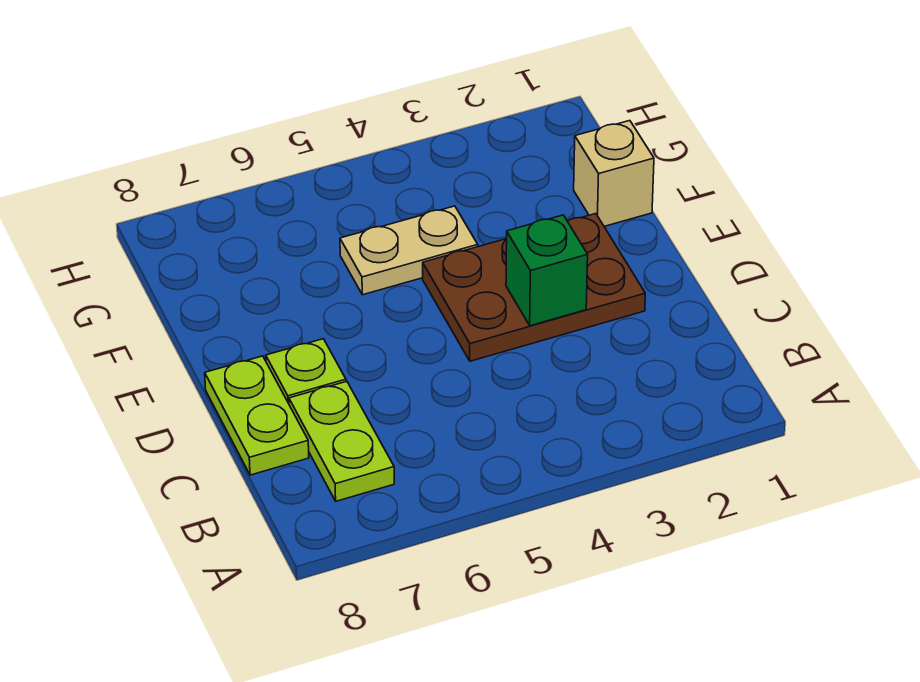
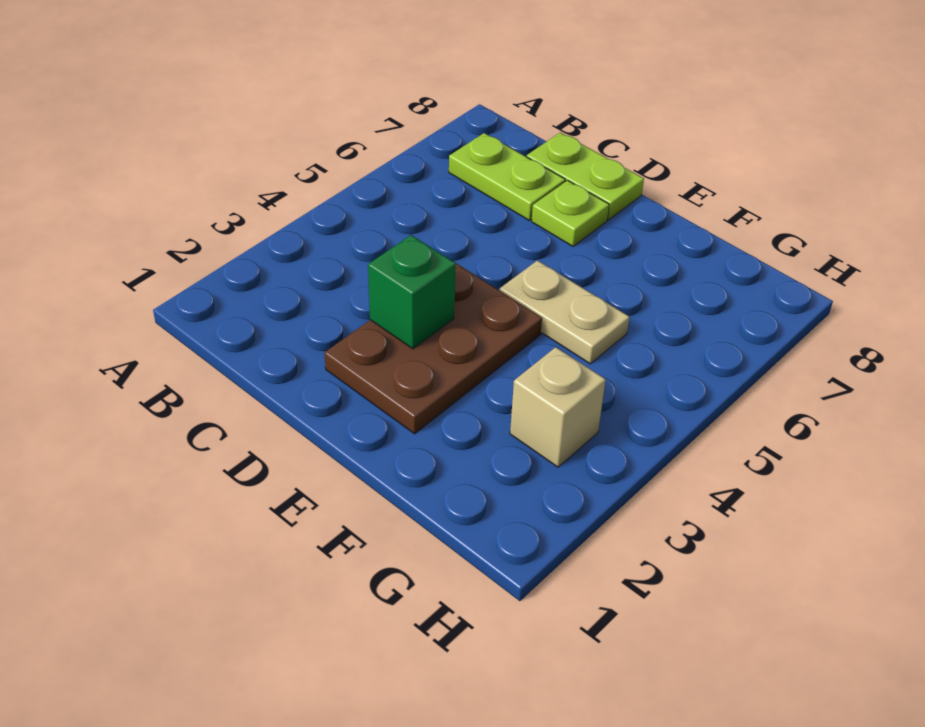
tan 1x1 brick [574,121,654,226] -> tan 1x1 brick moved to [510,347,606,467]
tan 1x2 plate [340,206,478,295] -> tan 1x2 plate turned to [500,261,629,364]

